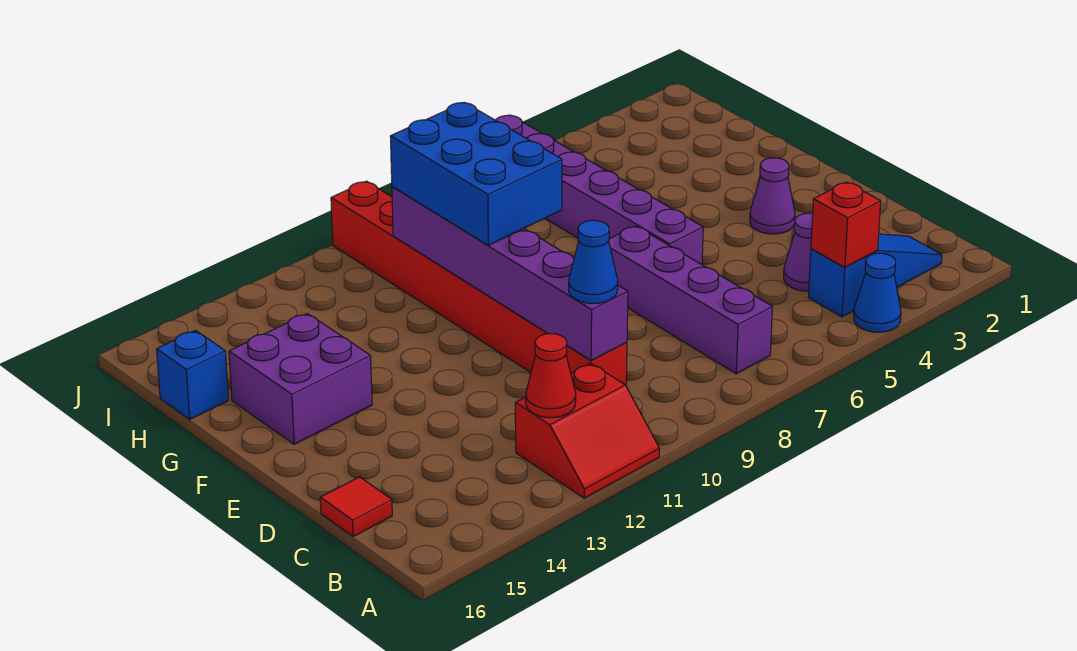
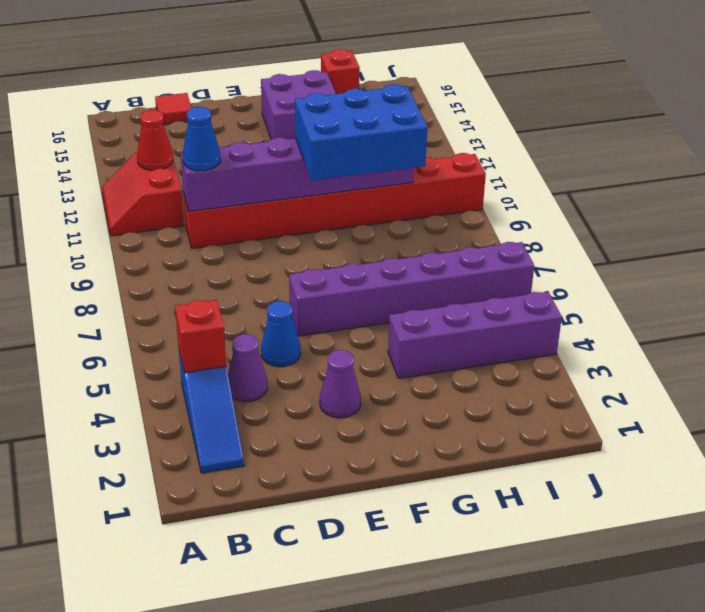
blue 1x1 cone [854,253,901,332] -> blue 1x1 cone moved to [261,301,301,367]
purple 1x4 brick [609,226,772,374] -> purple 1x4 brick moved to [388,292,562,379]
blue 1x1 brick [157,330,228,419] -> red 1x1 brick [321,49,360,94]

